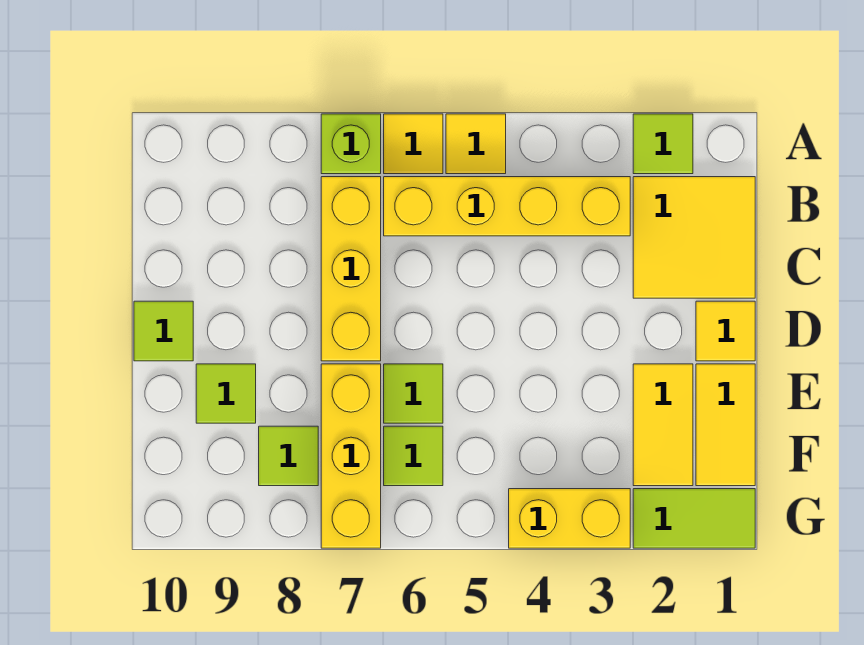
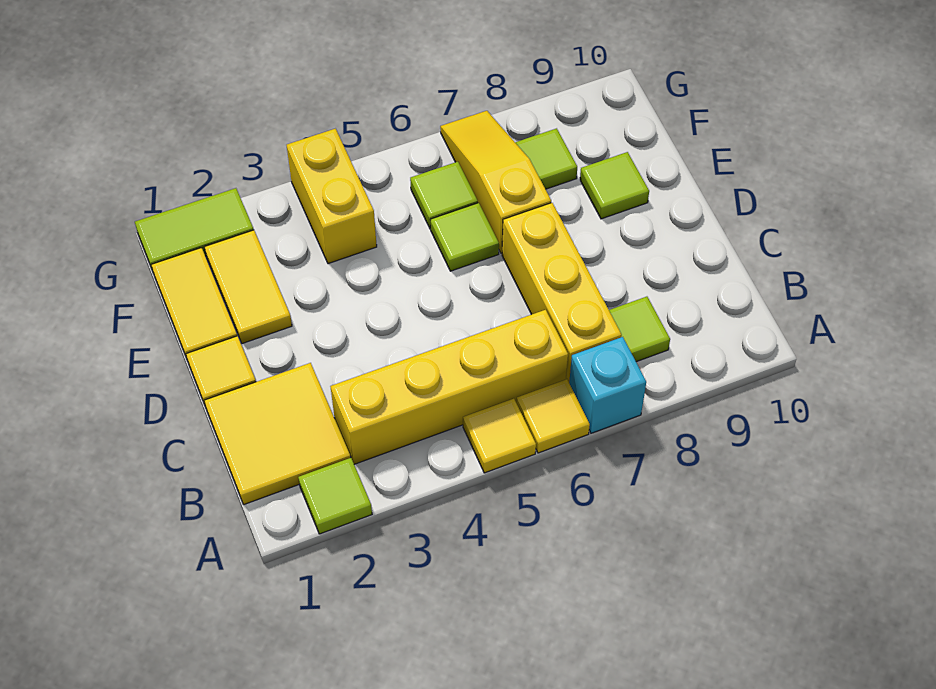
lime 1x1 brick [321,114,381,174] -> cyan 1x1 brick [569,337,646,433]
lime 1x1 tile [134,301,193,361] -> lime 1x1 tile moved to [609,297,670,362]
yellow 1x3 brick [321,364,381,548] -> yellow 1x3 slope [440,111,551,254]
yellow 1x2 brick [509,489,630,548] -> yellow 1x2 brick turned to [287,129,377,264]

